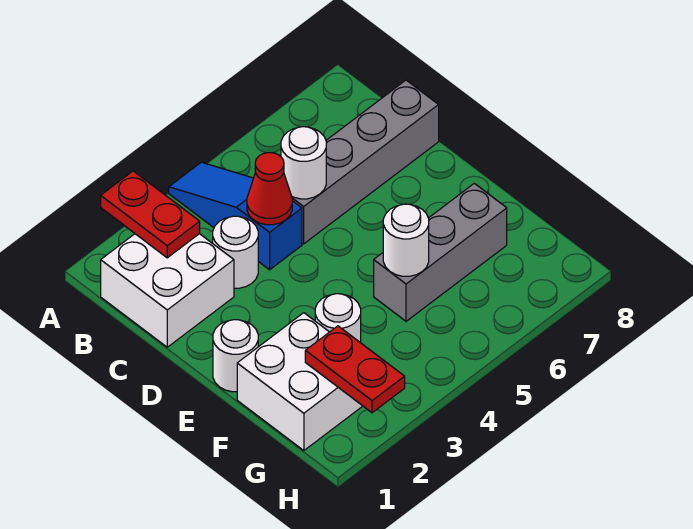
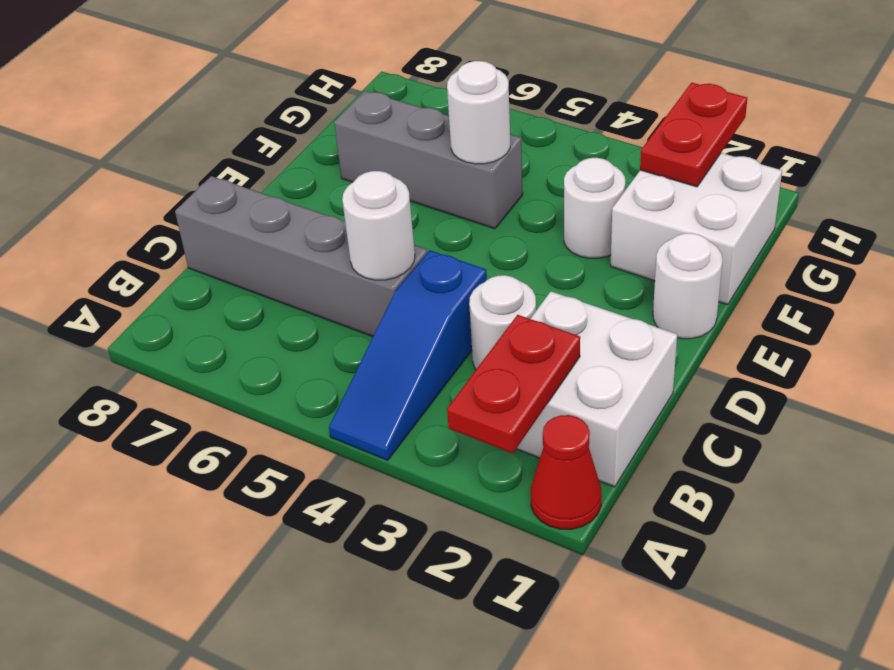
red 1x1 cone [247,153,292,225] -> red 1x1 cone moved to [531,415,601,529]

